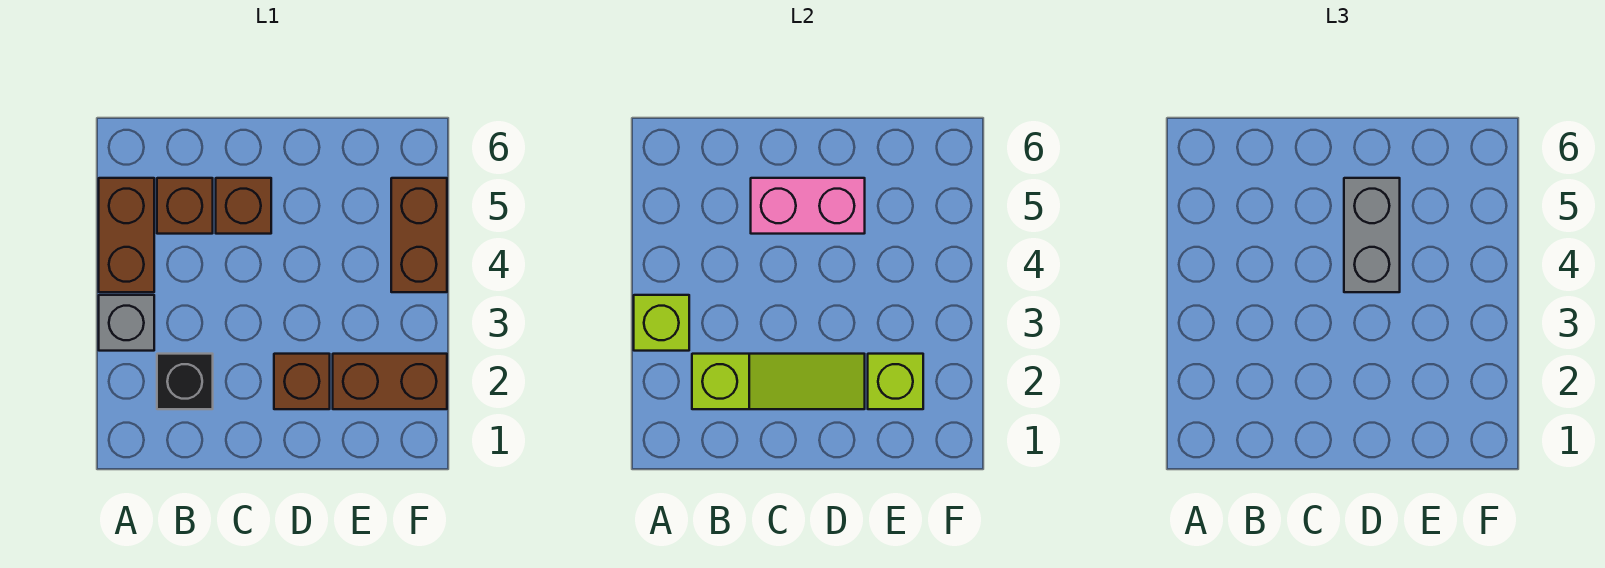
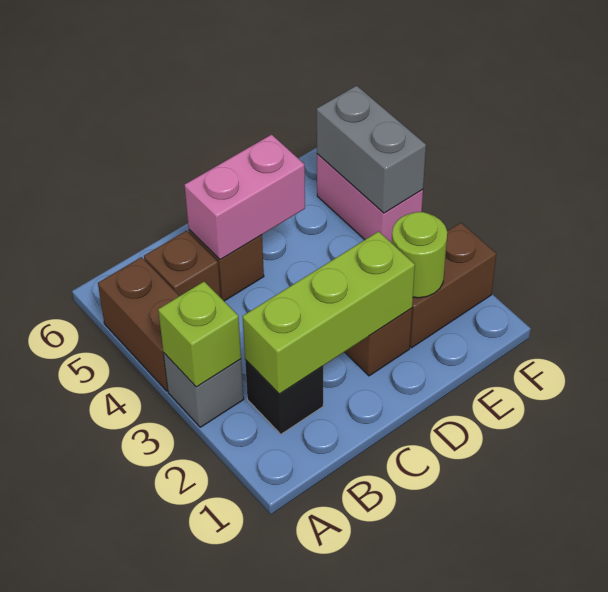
lime 1x3 slope [692,354,865,409] -> lime 1x3 brick [242,231,415,394]
grey 1x2 brick [1344,178,1400,292] -> grey 1x2 brick moved to [317,86,426,213]
lime 1x1 brick [868,354,923,409] -> lime 1x1 round brick [392,212,447,298]
brown 1x2 brick [391,178,447,292] -> pink 1x2 brick [317,154,423,243]

